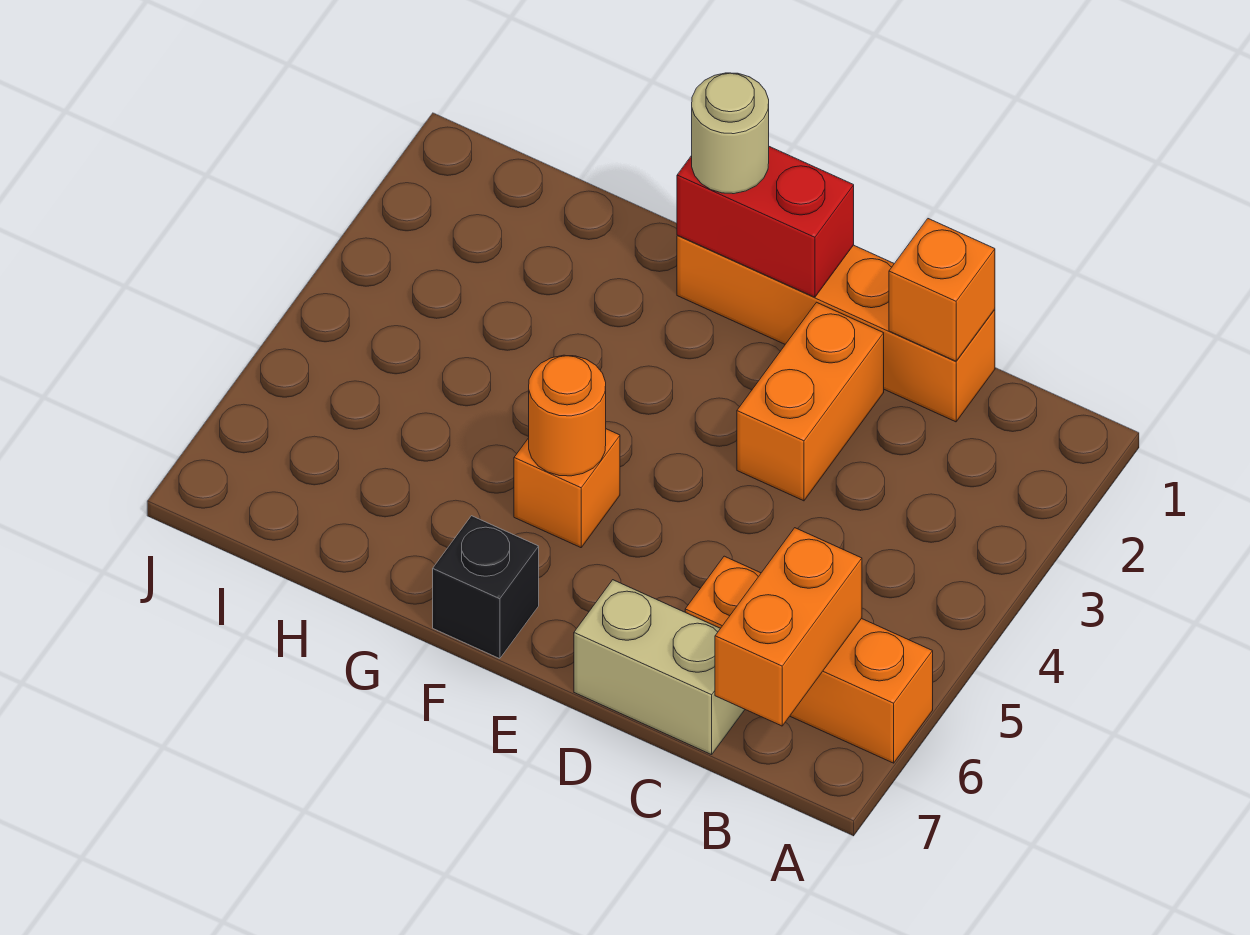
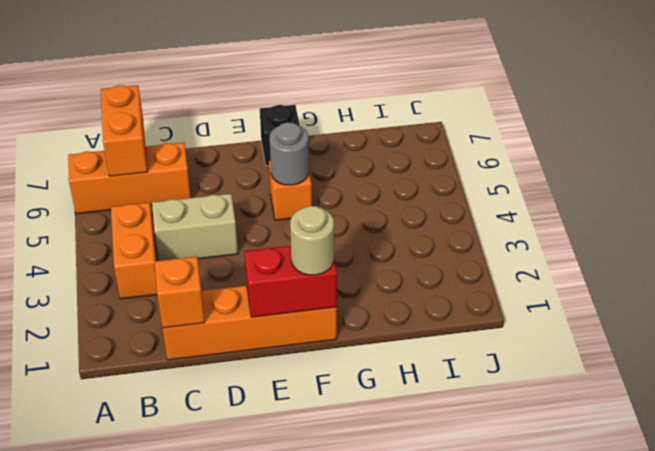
tan 1x2 brick [574,580,745,755] -> tan 1x2 brick moved to [152,194,238,261]
orange 1x2 brick [737,302,884,501] -> orange 1x2 brick moved to [111,203,157,299]
orange 1x1 round brick [529,355,606,476] -> grey 1x1 round brick [269,122,309,185]

